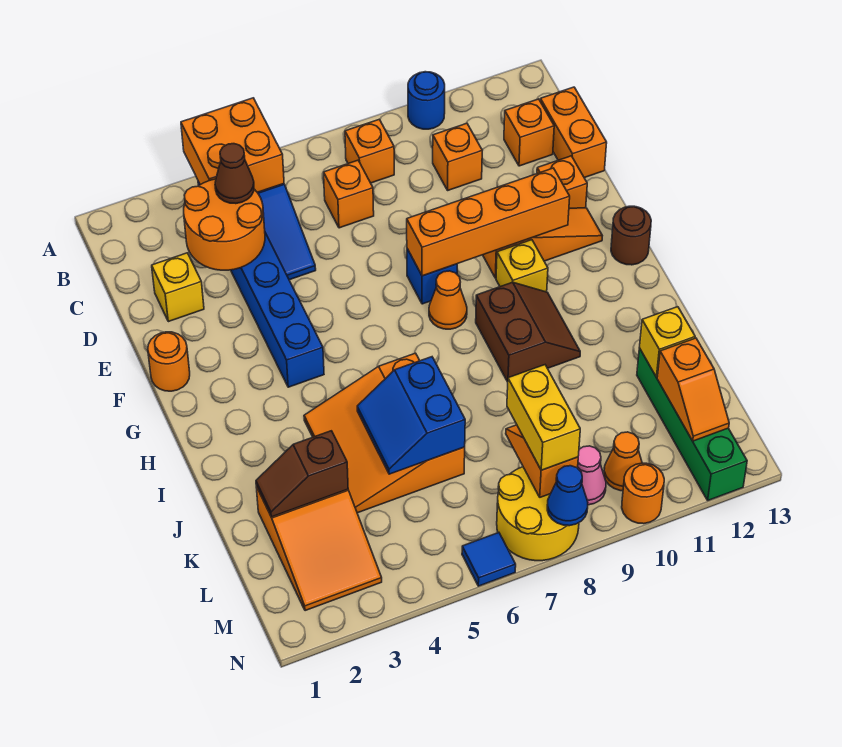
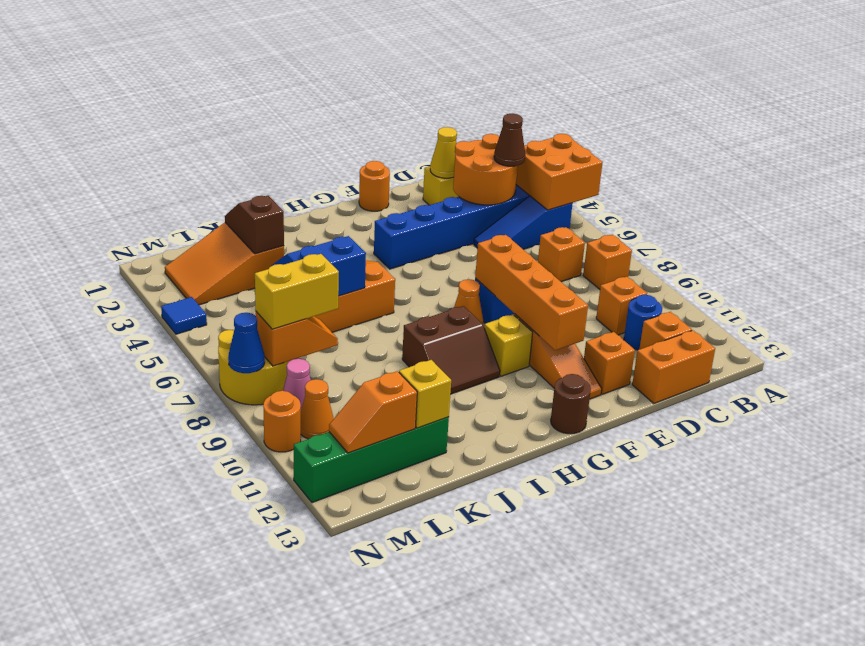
blue 1x1 round brick [408,72,445,129] -> blue 1x1 round brick moved to [624,295,662,350]
none -> yellow 1x1 cone [430,127,457,178]
blue 1x1 tile [462,533,516,586] -> blue 1x1 tile moved to [161,297,207,334]

